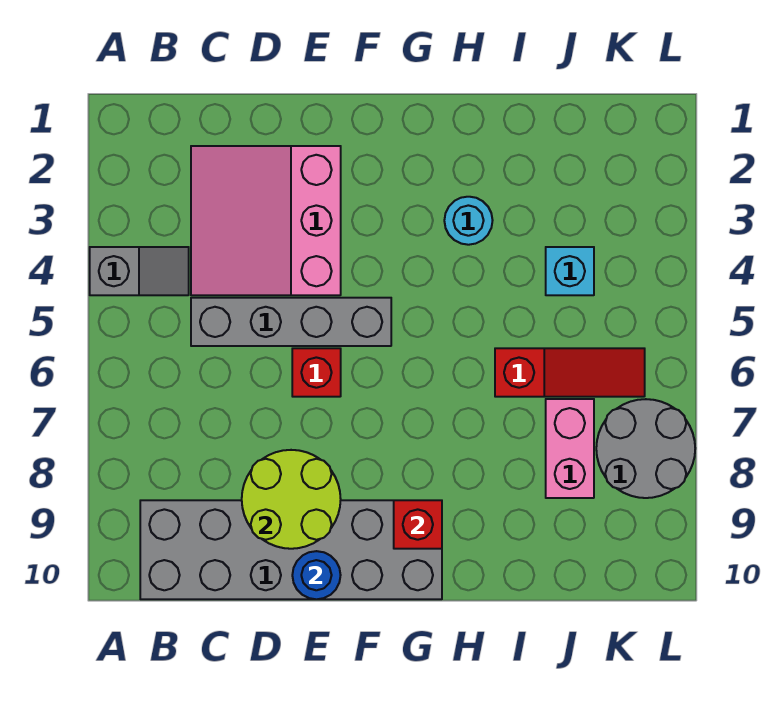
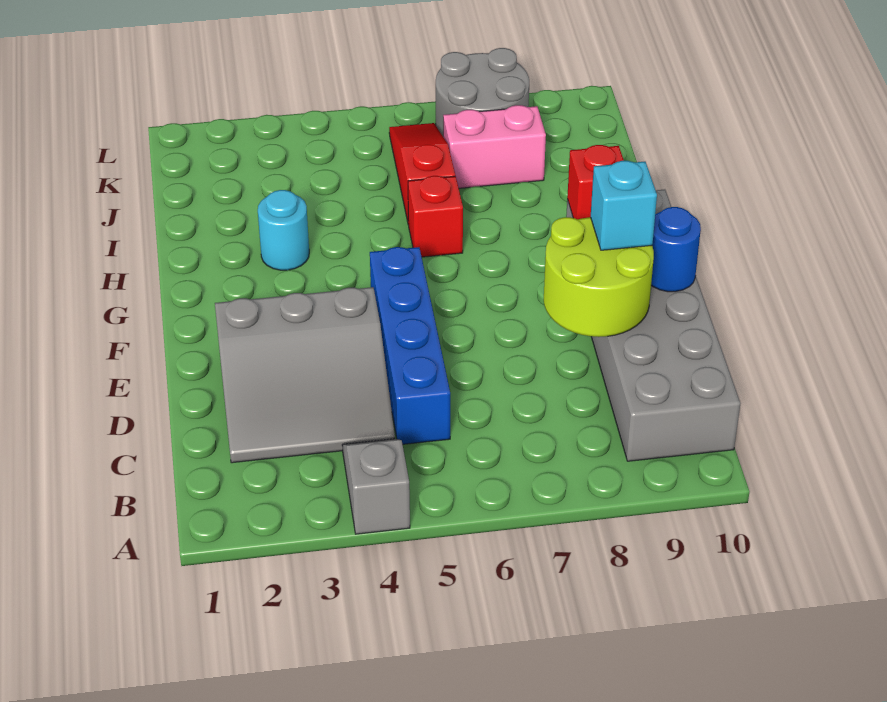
pink 3x3 slope [191,146,341,295] -> grey 3x3 slope [215,287,395,463]
grey 1x4 brick [191,298,391,346] -> blue 1x4 brick [370,247,450,444]
red 1x1 brick [292,348,341,397] -> red 1x1 brick moved to [408,176,463,257]
cyan 1x1 brick [546,247,594,295] -> cyan 1x1 brick moved to [591,161,657,250]

